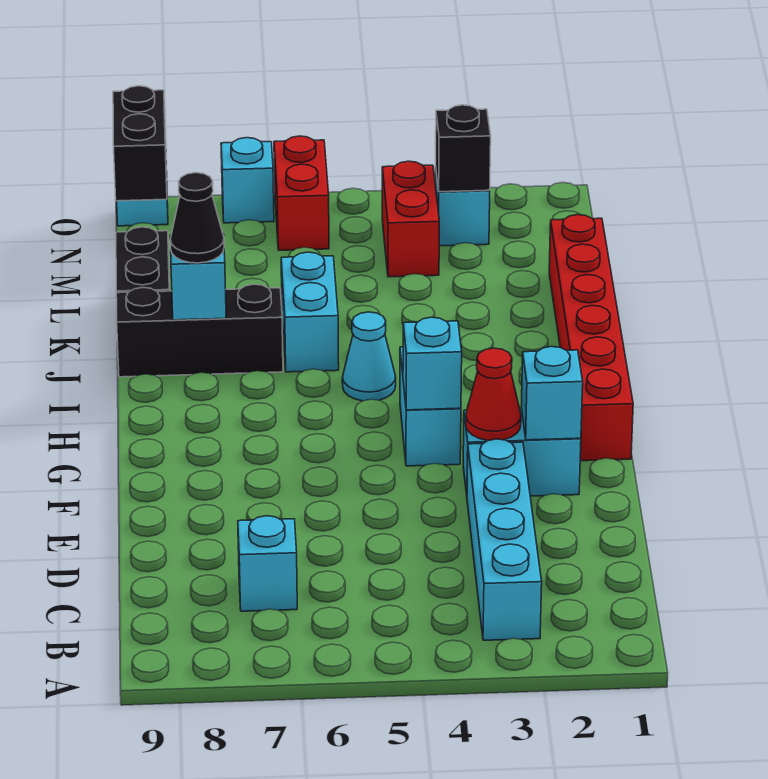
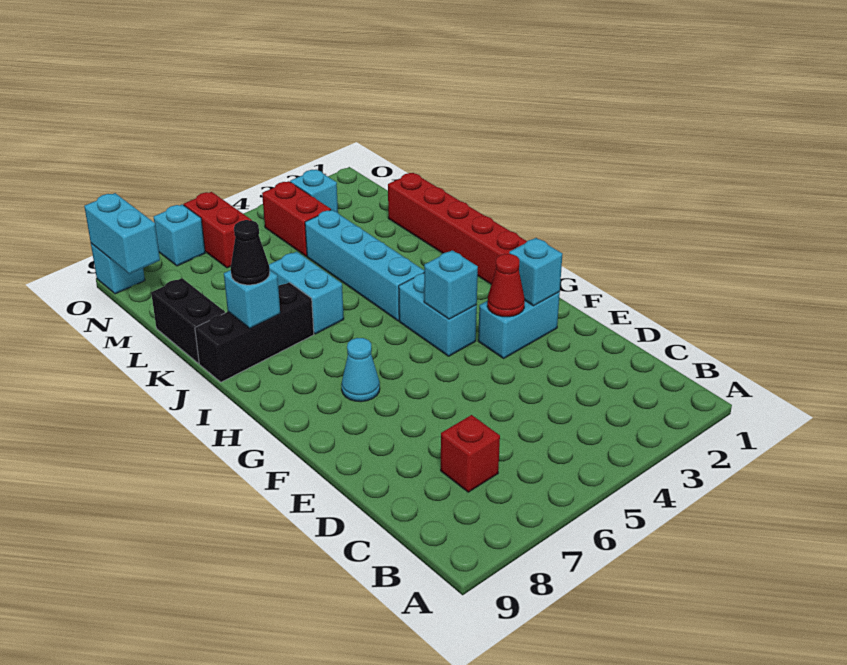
cyan 1x4 brick [467,439,542,640] -> cyan 1x4 brick moved to [305,210,424,321]
cyan 1x1 brick [238,516,297,611] -> red 1x1 brick [441,415,500,492]
cyan 1x1 cone [342,312,396,401] -> cyan 1x1 cone moved to [341,338,380,402]
black 1x1 brick [436,105,491,192] -> none
black 1x2 brick [113,86,167,201] -> cyan 1x2 brick [84,193,160,274]

